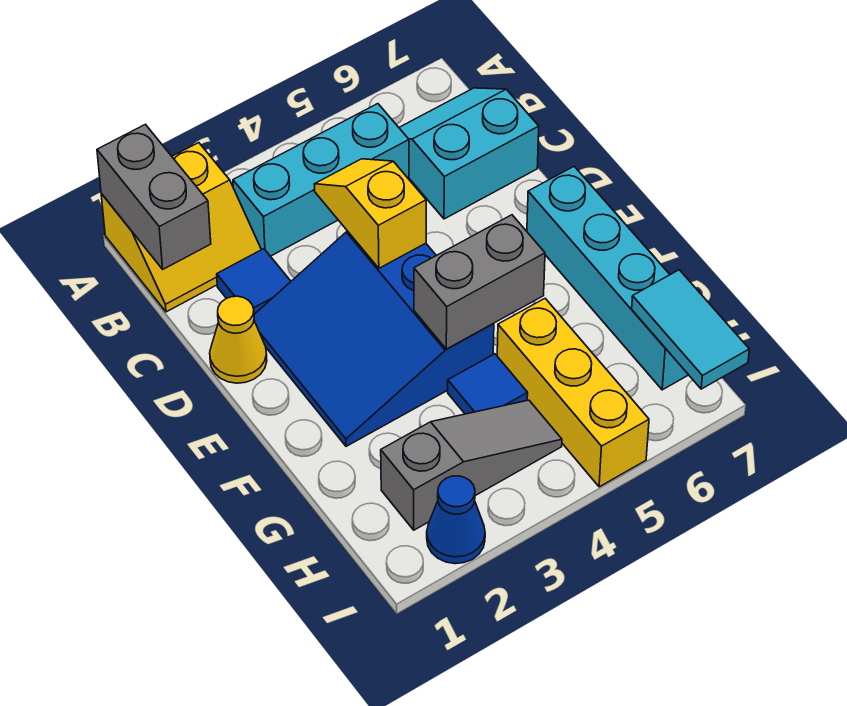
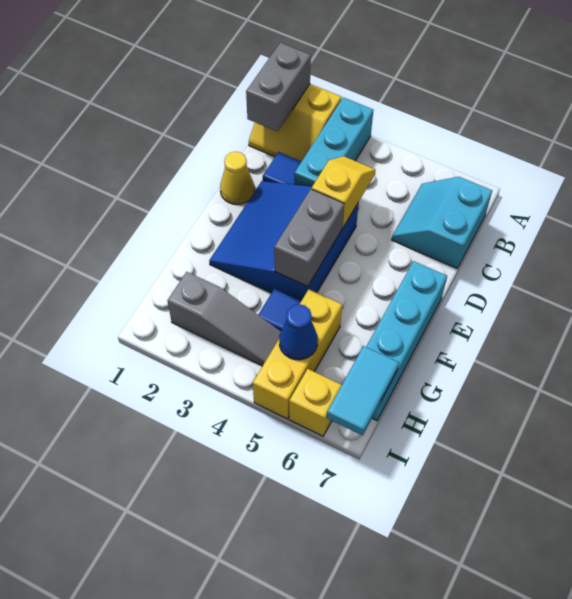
cyan 1x3 brick [233,104,409,256] -> cyan 1x3 brick turned to [294,97,374,186]
cyan 2x2 slope [399,88,539,219] -> cyan 2x2 slope turned to [392,177,492,268]
grey 1x2 brick [414,215,545,349] -> grey 1x2 brick turned to [274,190,344,287]
blue 1x1 cone [427,476,485,564] -> blue 1x1 cone moved to [279,304,318,360]
none -> yellow 1x1 brick [289,369,342,436]

